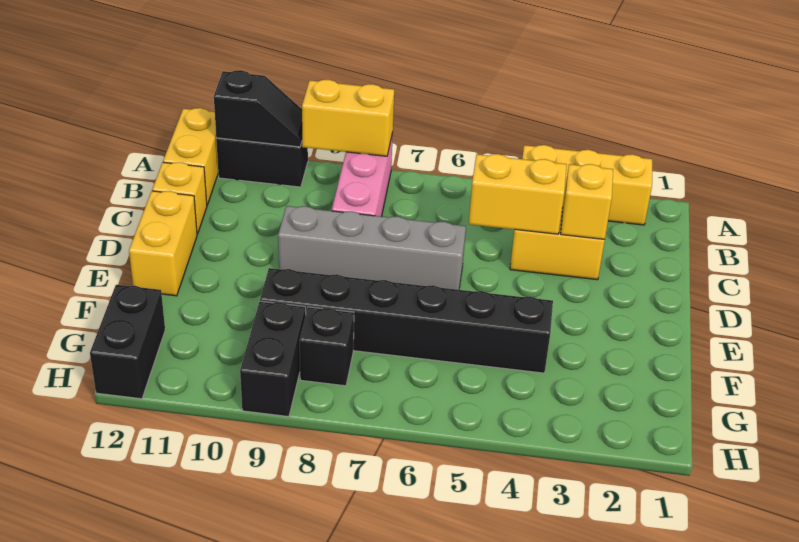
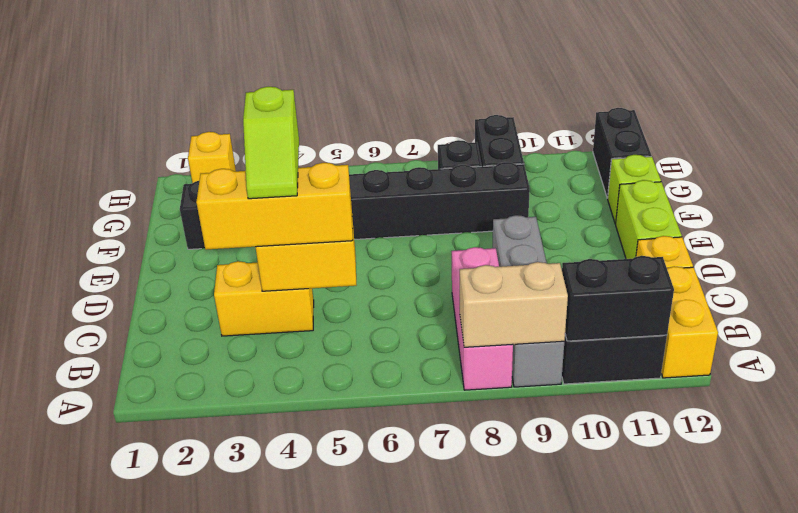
yellow 1x3 brick [522,145,653,225] -> yellow 1x3 brick moved to [196,163,353,250]
yellow 1x2 brick [302,80,394,156] -> tan 1x2 brick [460,262,568,347]
black 1x2 slope [214,70,302,147] -> black 1x2 brick [562,256,674,341]
yellow 1x1 brick [561,164,613,239] -> yellow 1x1 brick moved to [188,132,236,183]
none -> lime 1x2 slope [243,87,299,199]
grey 1x4 brick [278,206,466,290] -> grey 1x4 brick turned to [493,215,564,387]
yellow 1x2 brick [129,191,197,296] -> lime 1x2 brick [616,180,682,259]
black 1x6 brick [260,268,553,373] -> black 1x8 brick [180,162,530,249]
none -> lime 1x1 brick [608,155,661,224]

